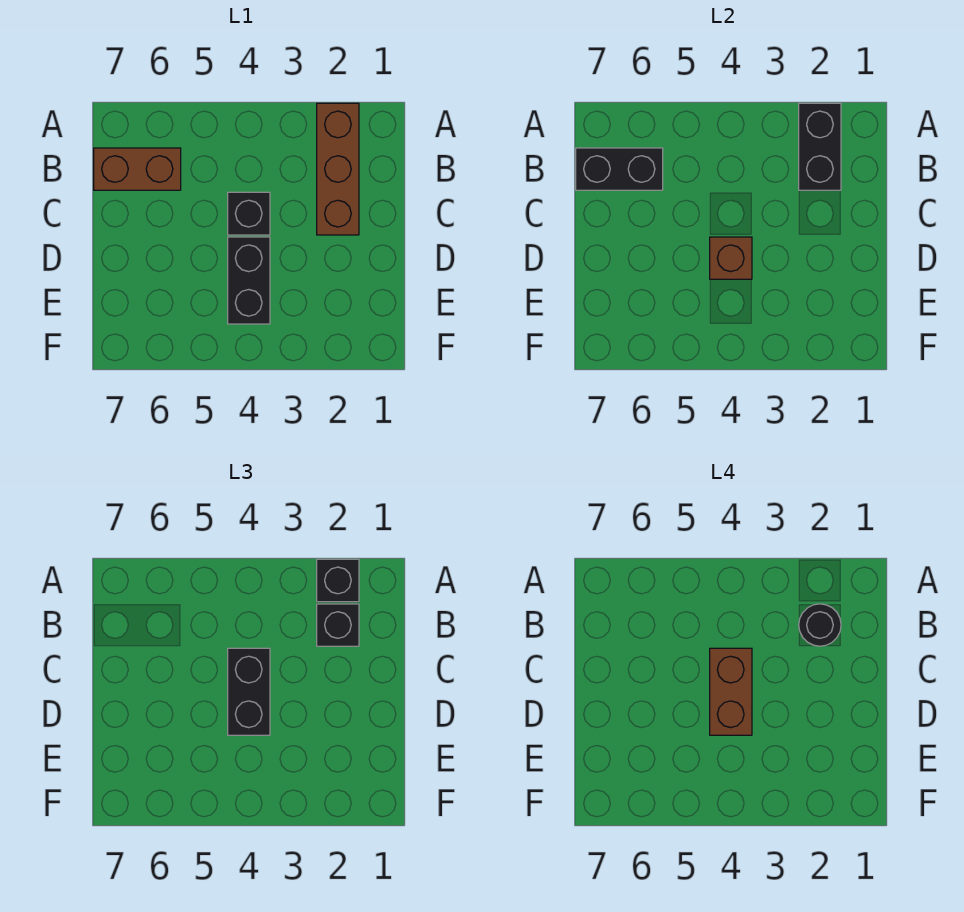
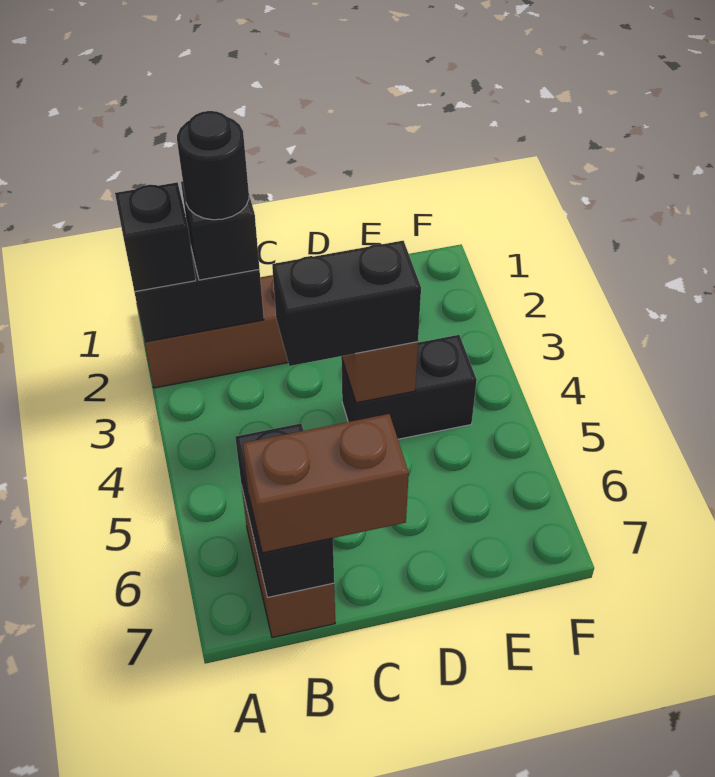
black 1x1 brick [228,192,270,235] -> none
brown 1x2 brick [710,648,752,735] -> brown 1x2 brick moved to [243,414,409,553]

